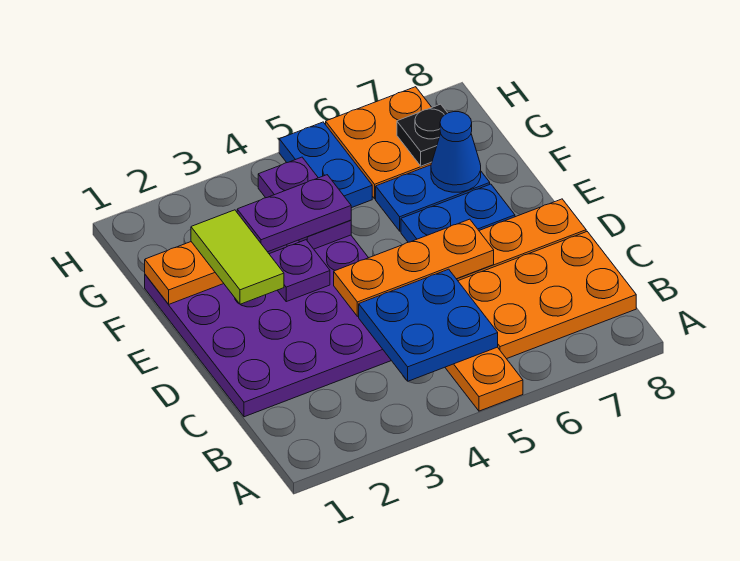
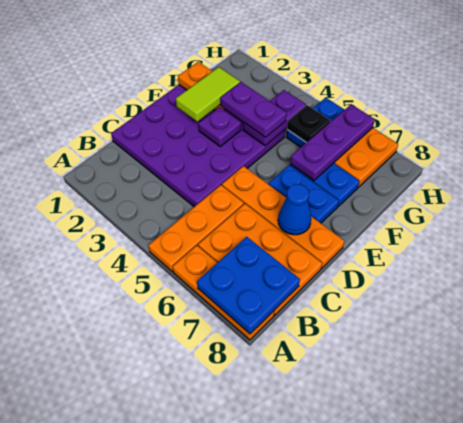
blue 2x2 plate [359,269,498,381] -> blue 2x2 plate moved to [197,237,300,334]
orange 1x3 plate [334,219,494,316] -> orange 1x3 plate moved to [173,245,274,340]
none -> purple 1x3 plate [290,104,375,180]
blue 1x1 cone [431,112,481,192] -> blue 1x1 cone moved to [278,184,311,235]
black 1x1 plate [397,104,447,166] -> black 1x1 plate moved to [287,105,330,143]

